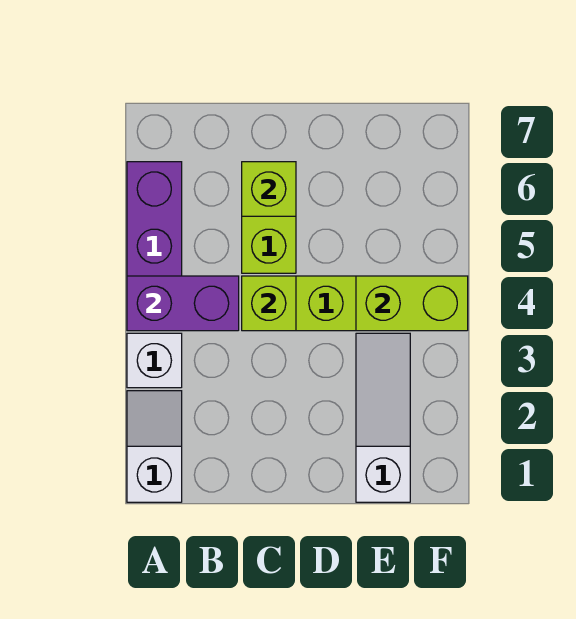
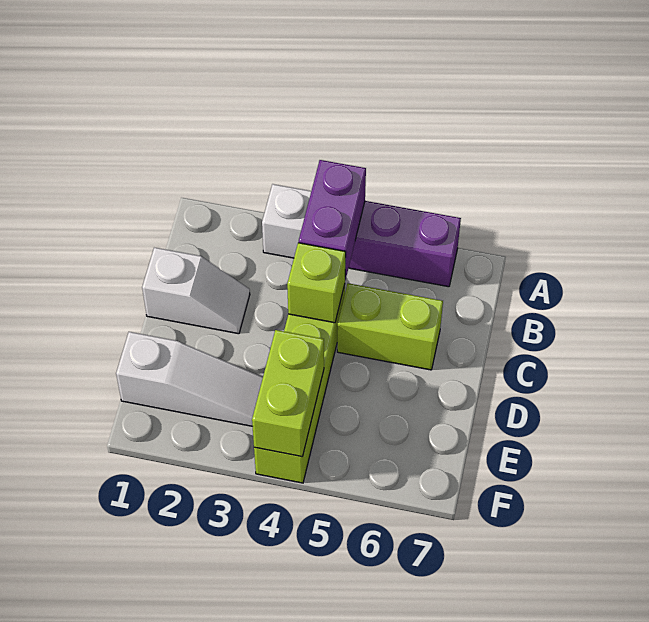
white 1x2 slope [127,391,182,502] -> white 1x2 slope moved to [142,248,250,334]
lime 1x1 brick [242,162,296,216] -> none

